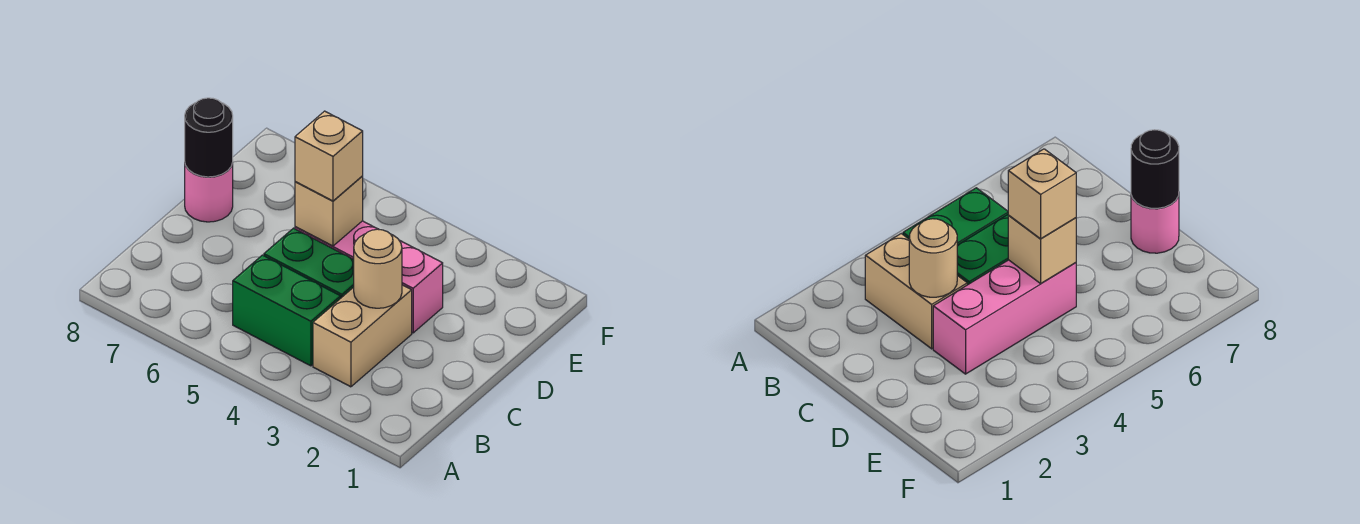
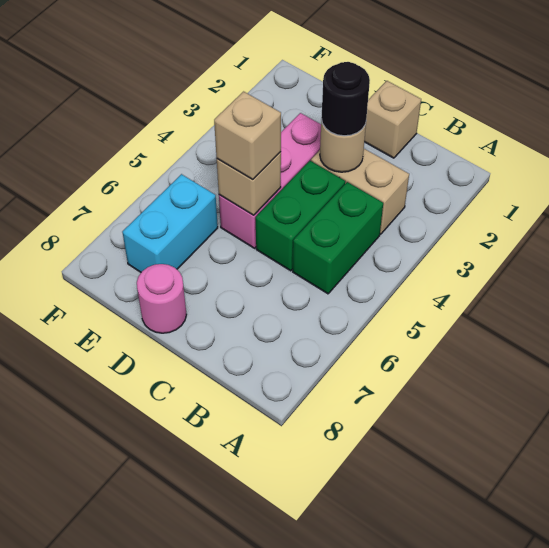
none -> tan 1x1 brick [364,81,421,158]
black 1x1 round brick [185,98,233,177] -> black 1x1 round brick moved to [321,62,370,136]
none -> cyan 1x2 brick [122,174,218,272]

